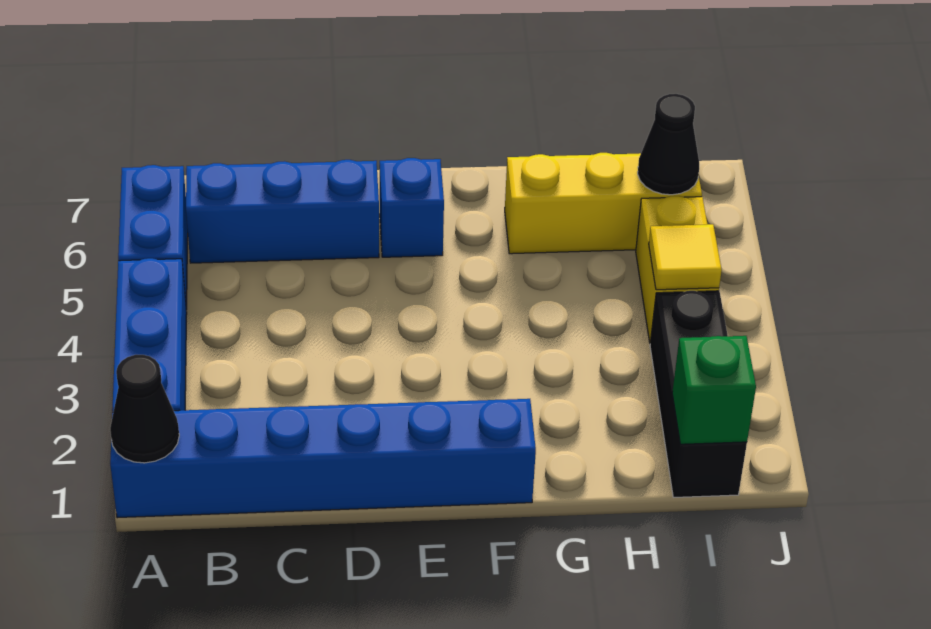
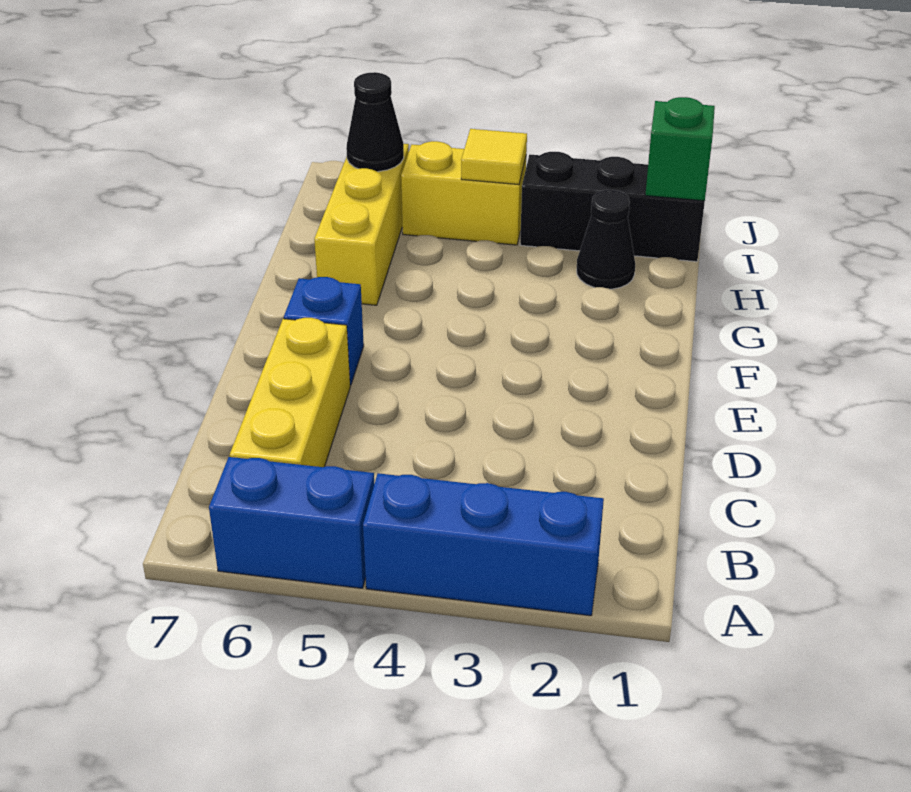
blue 1x6 brick [110,399,536,518] -> none
black 1x1 cone [110,355,179,463] -> black 1x1 cone moved to [577,190,635,289]
blue 1x3 brick [186,160,379,263] -> yellow 1x3 brick [230,318,350,467]

